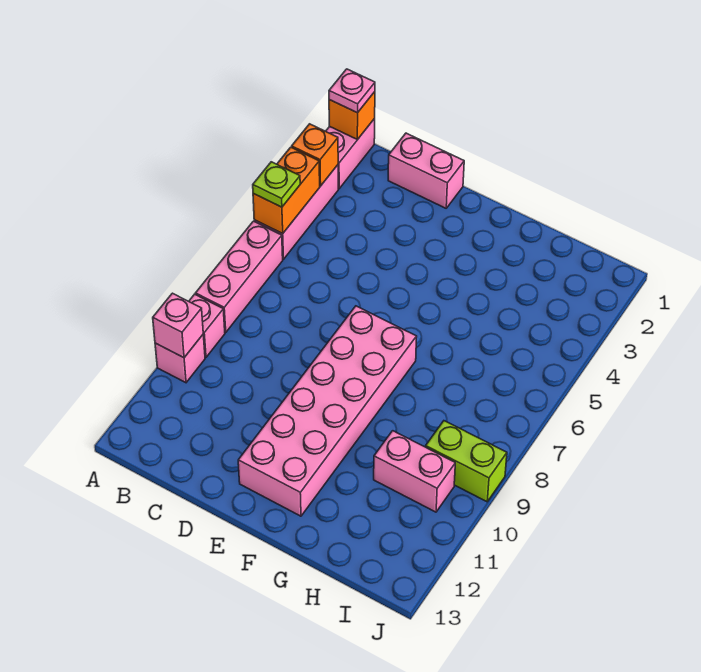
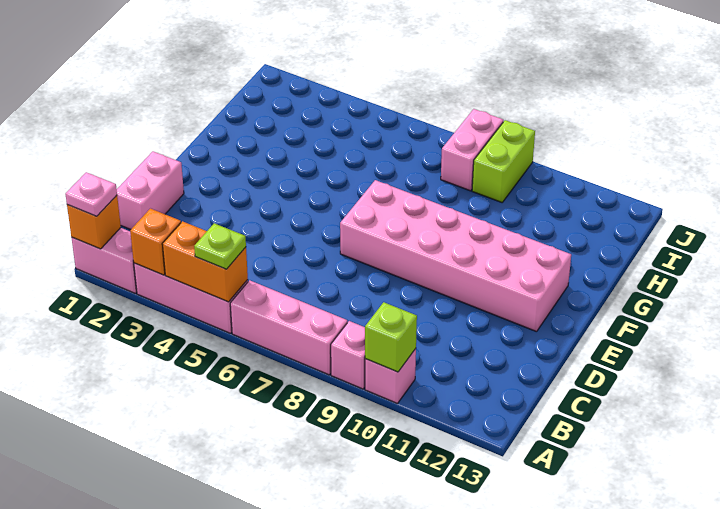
pink 1x1 brick [153,293,203,358] -> lime 1x1 brick [365,302,417,372]
pink 1x2 brick [374,431,455,512] -> pink 1x2 brick moved to [441,109,503,191]

